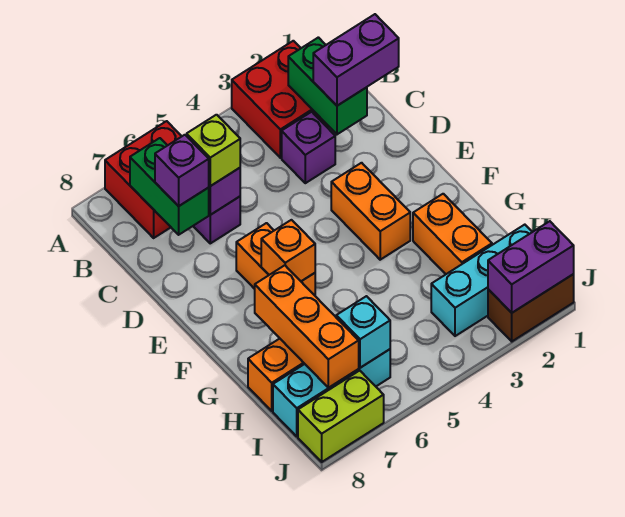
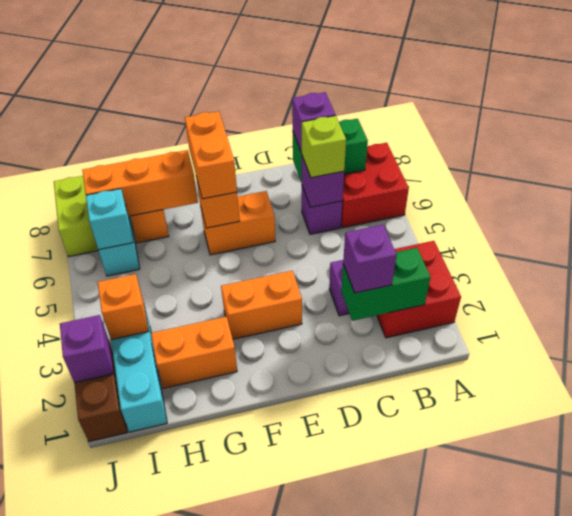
purple 1x2 brick [313,14,399,106] -> purple 1x1 brick [343,225,397,293]
none -> orange 1x2 brick [185,111,237,199]
none -> orange 1x1 brick [98,274,149,340]
purple 1x2 brick [488,221,574,313] -> purple 1x1 brick [60,315,114,383]

